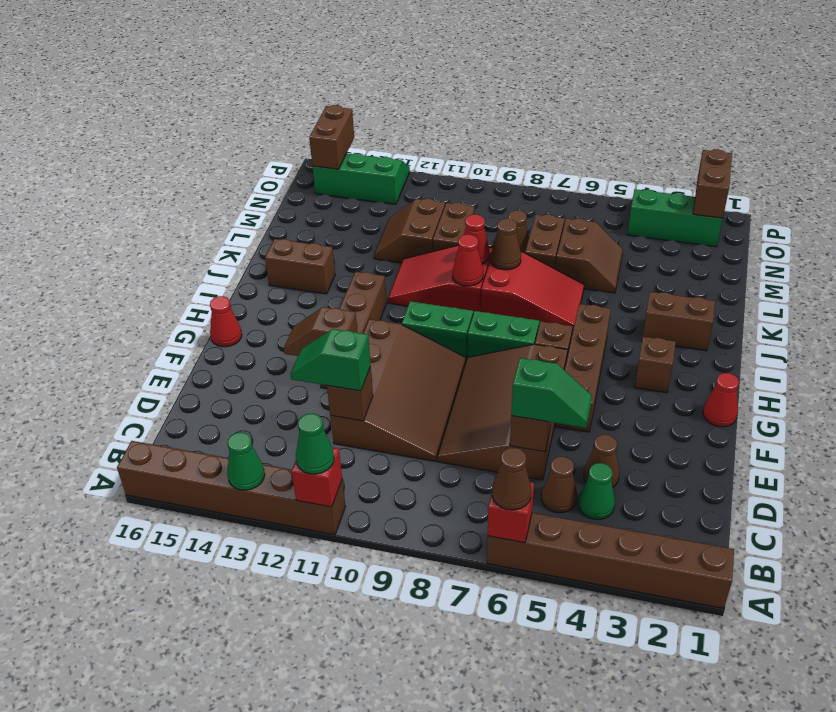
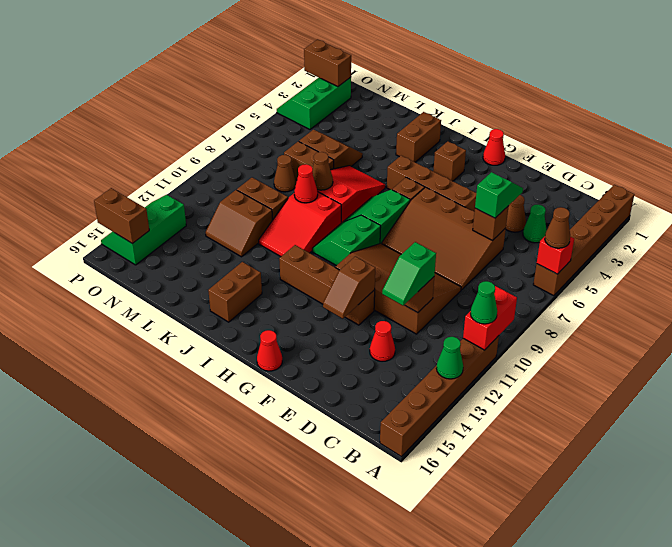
red 1x1 brick [292,448,342,507] -> red 1x2 brick [463,286,517,350]
brown 1x1 cone [541,457,577,513] -> none
red 1x1 cone [453,235,483,286] -> red 1x1 cone moved to [370,321,395,361]

